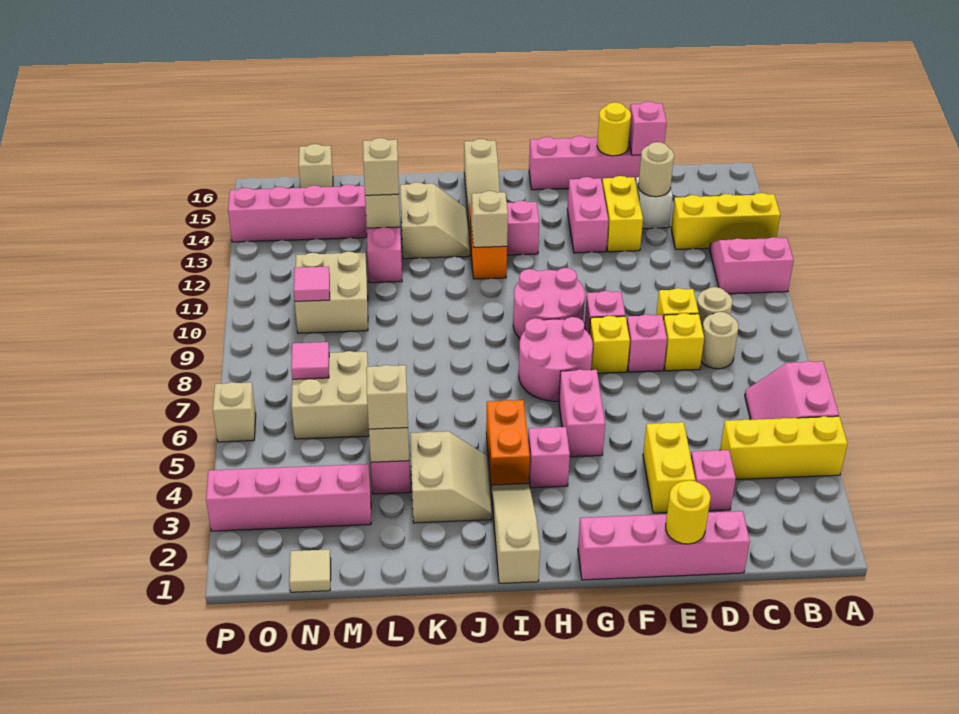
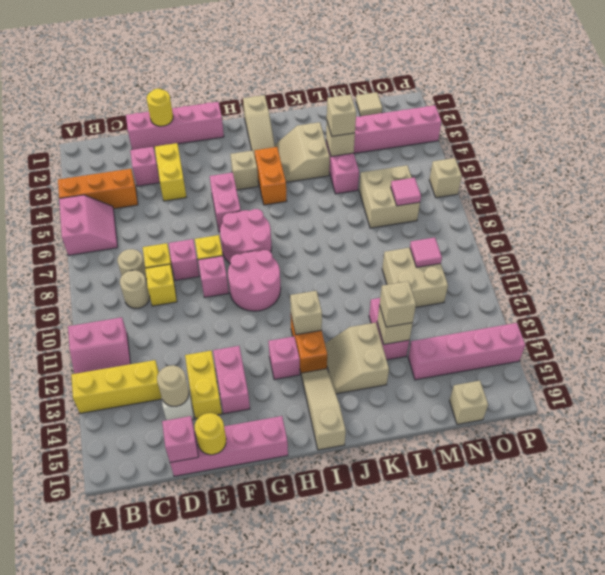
yellow 1x3 brick [720,416,847,479] -> orange 1x3 brick [58,169,138,209]
pink 1x1 brick [528,427,570,488] -> tan 1x1 brick [230,151,258,190]

